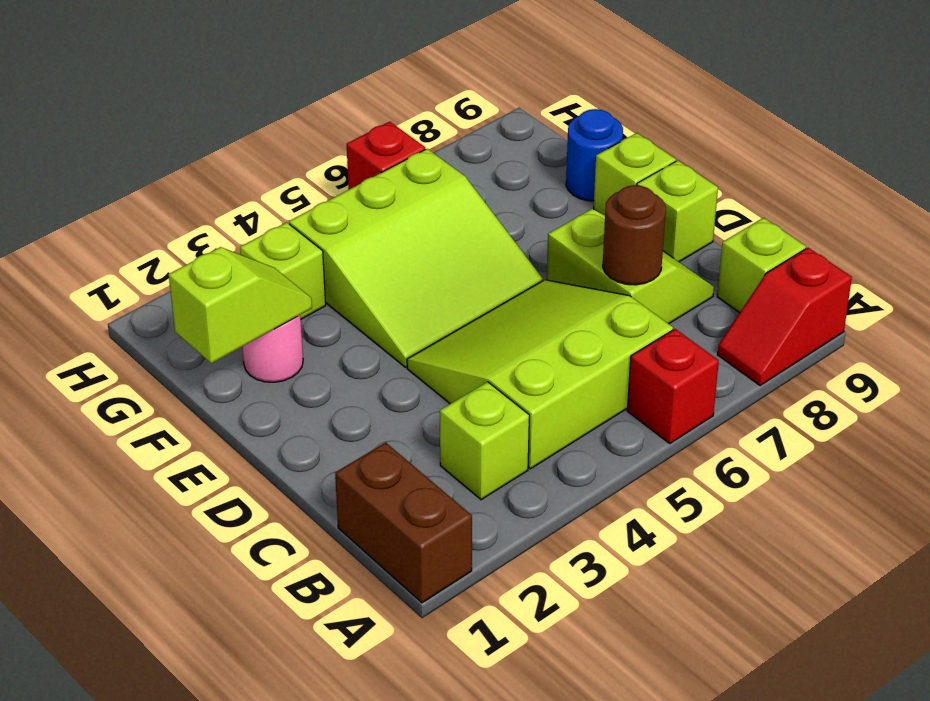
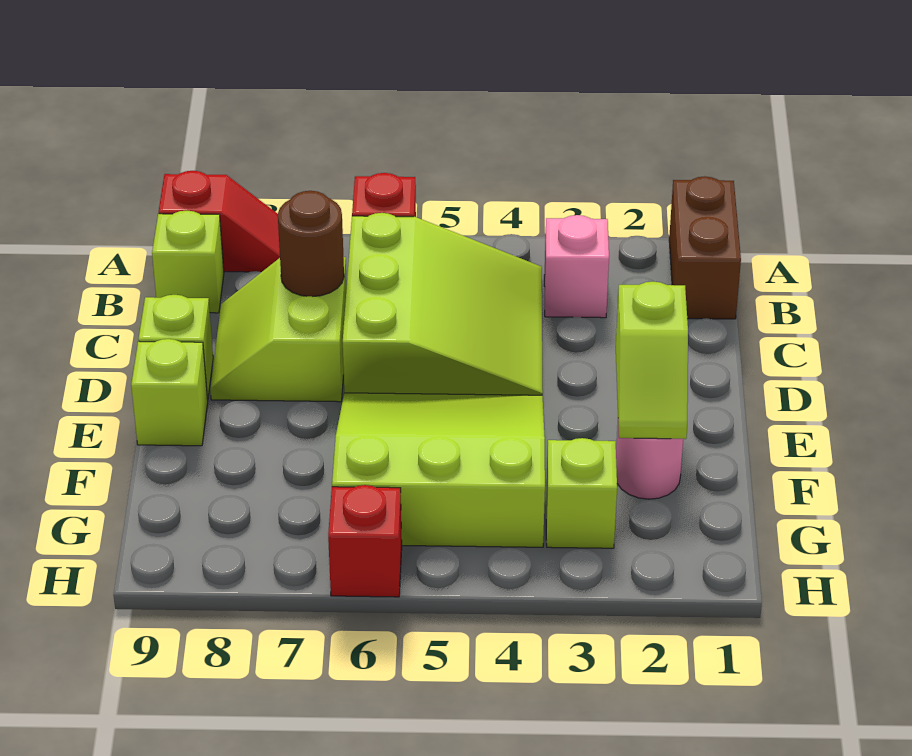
lime 1x1 brick [440,382,529,500] -> pink 1x1 brick [544,215,609,318]
lime 3x3 slope [407,280,673,469] -> lime 3x3 slope turned to [343,213,543,395]
lime 1x2 slope [169,247,312,363] -> lime 1x2 slope turned to [616,282,688,439]
blue 1x1 round brick [566,109,623,201] -> none

